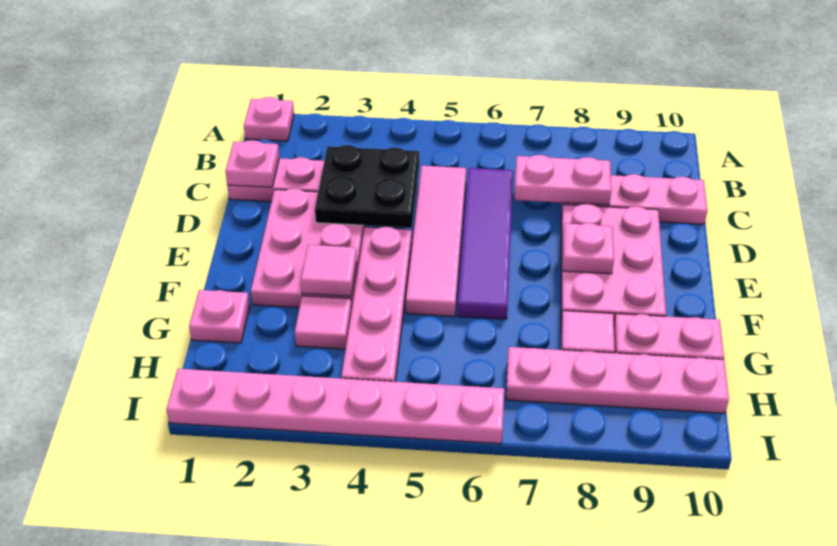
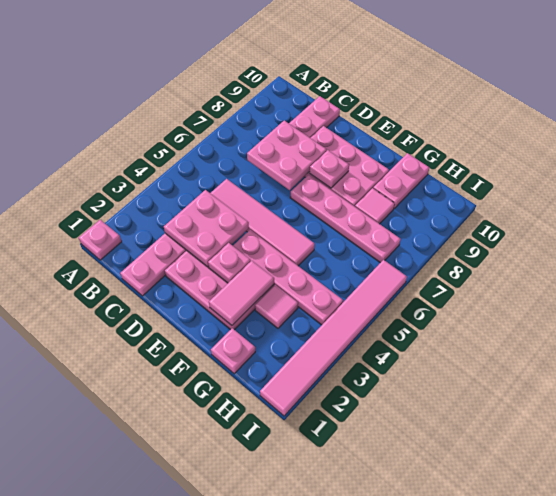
pink 1x1 plate [225,140,279,187] -> pink 1x1 plate moved to [208,243,251,283]
black 2x2 plate [315,145,419,228] -> pink 2x2 plate [164,190,249,267]
purple 1x4 tile [458,168,513,319] -> none
pink 1x2 plate [514,155,611,205] -> pink 2x2 plate [247,121,327,190]
pink 1x1 tile [301,245,357,296] -> pink 1x2 tile [209,261,274,325]
pink 1x4 plate [506,347,729,413] -> pink 1x4 plate turned to [290,175,401,263]
pink 1x6 plate [167,369,504,444] -> pink 1x6 tile [260,260,407,416]

